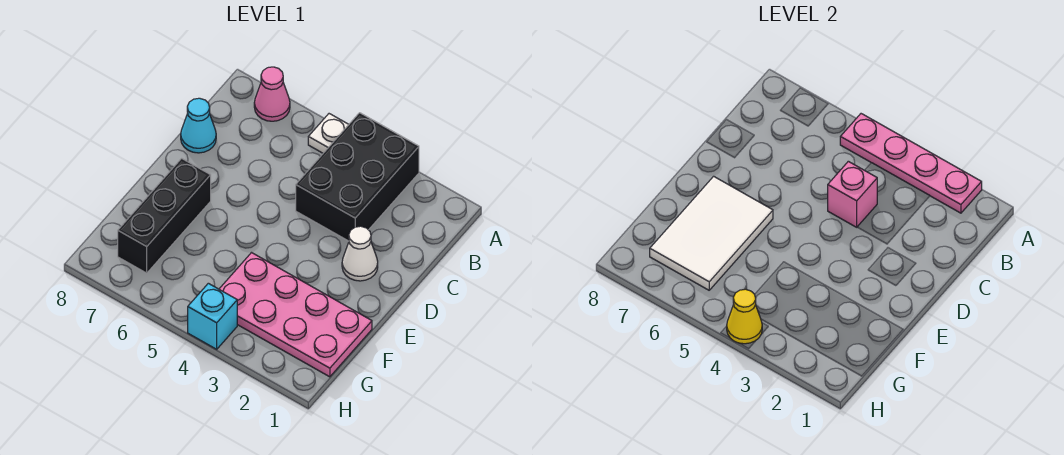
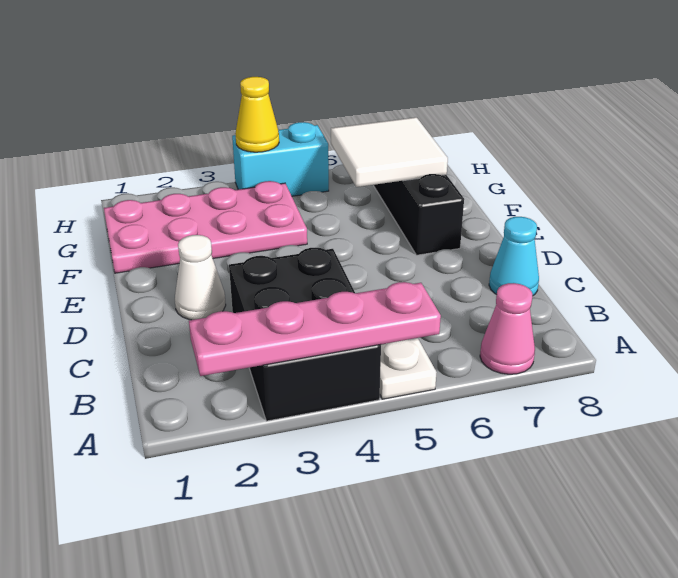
pink 1x1 brick [828,161,877,227] -> none
white 2x3 tile [650,176,773,290] -> white 2x2 tile [331,117,448,187]
cyan 1x1 brick [188,283,237,349] -> cyan 1x2 brick [232,122,329,196]

